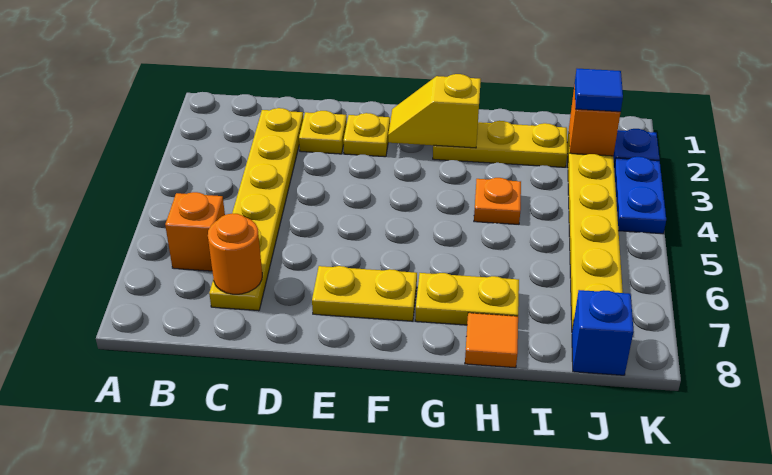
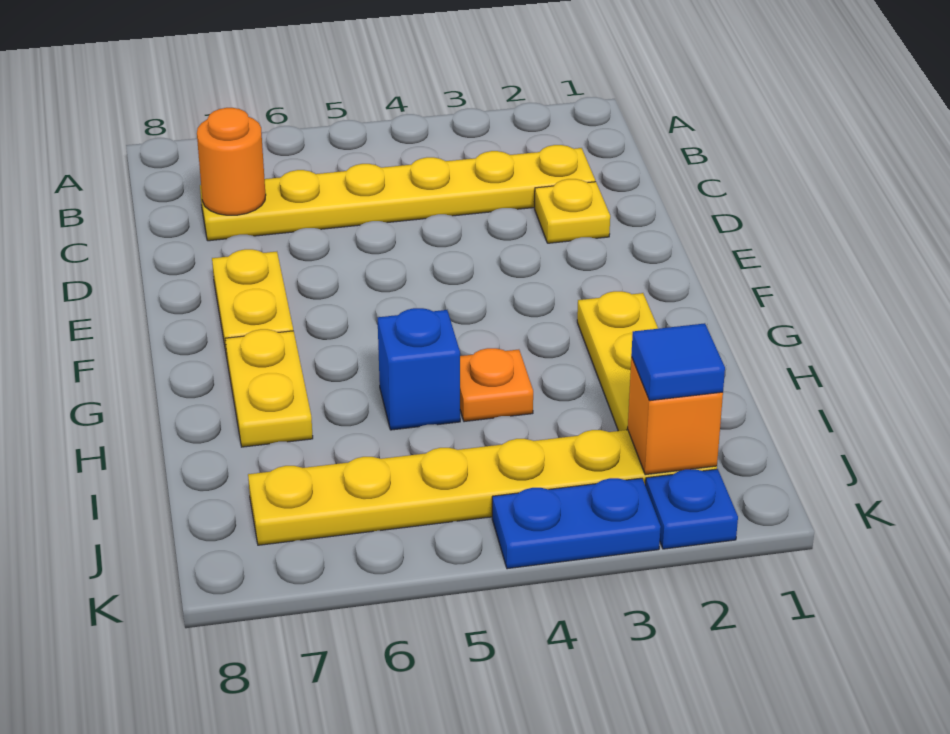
orange 1x1 brick [165,192,225,271] -> none
yellow 1x1 plate [343,113,390,157] -> none
yellow 1x2 slope [388,74,481,148] -> none
orange 1x1 tile [465,313,518,368] -> none
blue 1x1 brick [572,290,633,375] -> blue 1x1 brick moved to [378,308,460,430]

